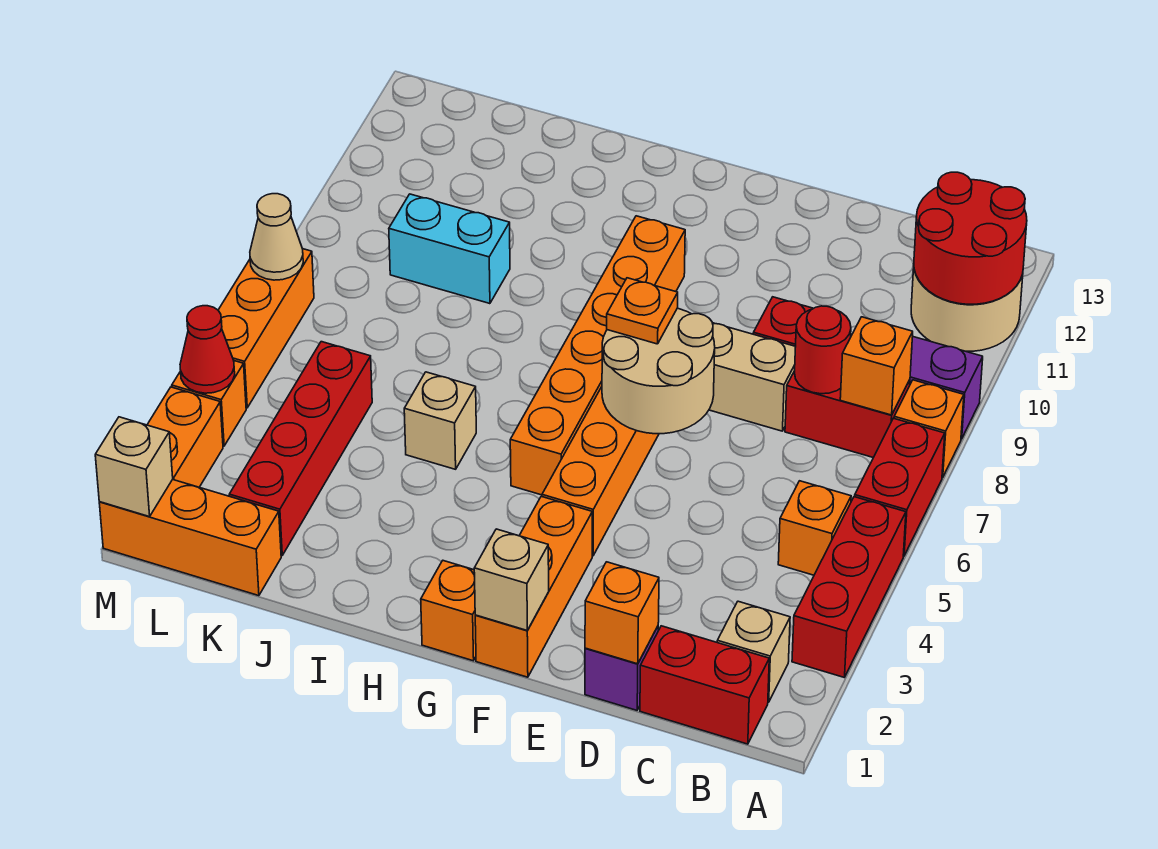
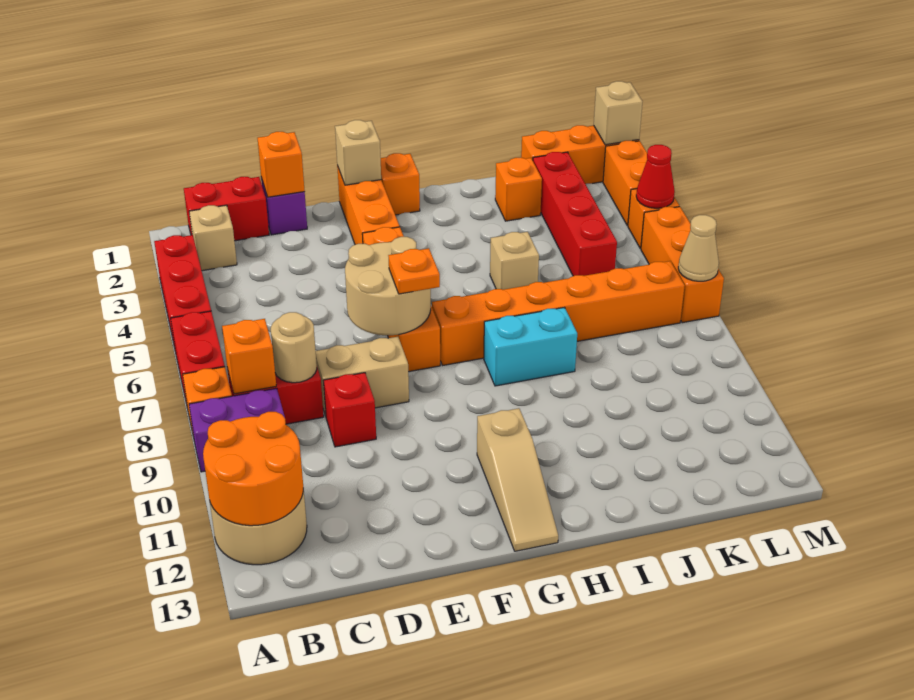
red 2x2 round brick [914,172,1027,304] -> orange 2x2 round brick [203,412,303,526]
orange 1x1 brick [778,481,851,575] -> orange 1x1 brick moved to [495,158,542,221]
red 1x1 round brick [795,306,851,394] -> tan 1x1 round brick [271,312,317,383]
orange 1x6 brick [510,216,685,495] -> orange 1x6 brick turned to [432,261,685,366]
none -> tan 1x3 slope [477,408,558,551]
cyan 1x2 brick [389,194,510,304] -> cyan 1x2 brick moved to [484,308,577,386]

